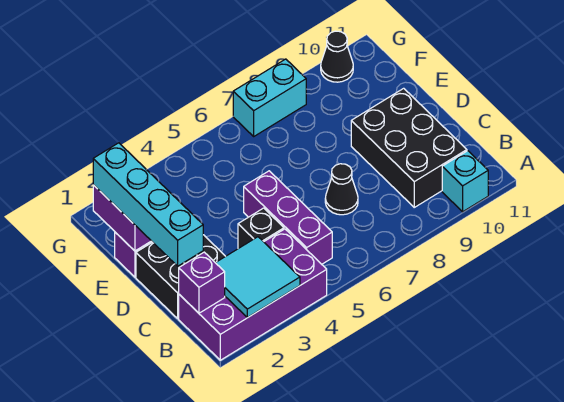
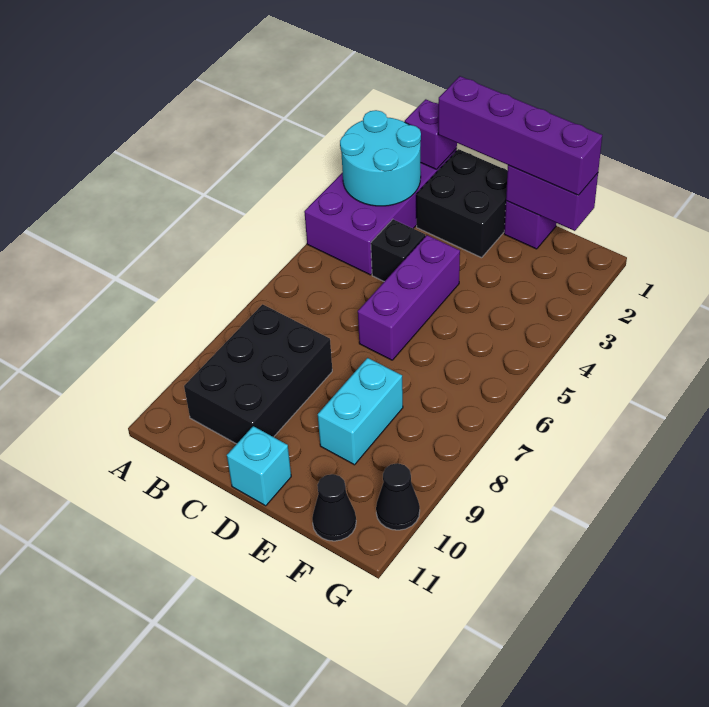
cyan 2x2 tile [216,237,300,318] -> cyan 2x2 round brick [340,110,421,206]
cyan 1x1 brick [442,151,488,212] -> cyan 1x1 brick moved to [227,426,291,506]
purple 1x3 brick [244,171,332,264] -> purple 1x3 brick turned to [358,235,460,360]
black 2x3 brick [351,88,467,207] -> black 2x3 brick turned to [184,304,332,444]
cyan 1x4 brick [93,143,203,266] -> purple 1x4 brick [438,76,602,195]
black 1x1 cone [325,164,358,215] -> black 1x1 cone moved to [312,474,356,541]
cyan 1x2 brick [233,59,306,136] -> cyan 1x2 brick moved to [318,358,403,465]

